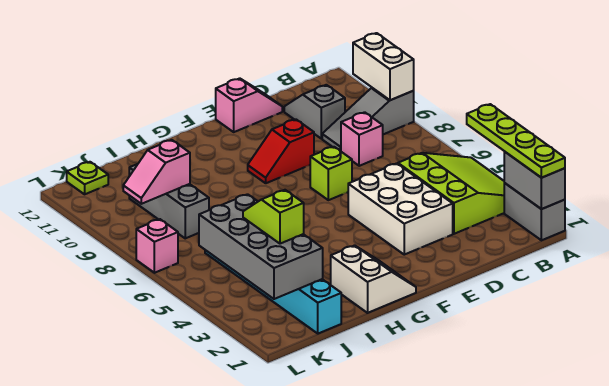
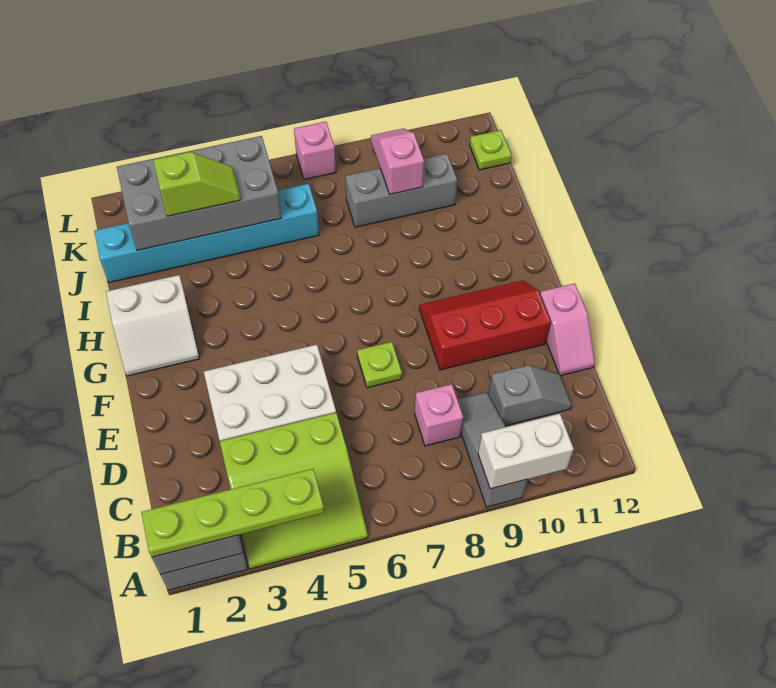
lime 1x1 brick [310,147,352,200] -> lime 1x1 plate [357,342,402,388]
red 1x2 slope [248,120,314,183] -> red 2x3 slope [419,280,551,370]

